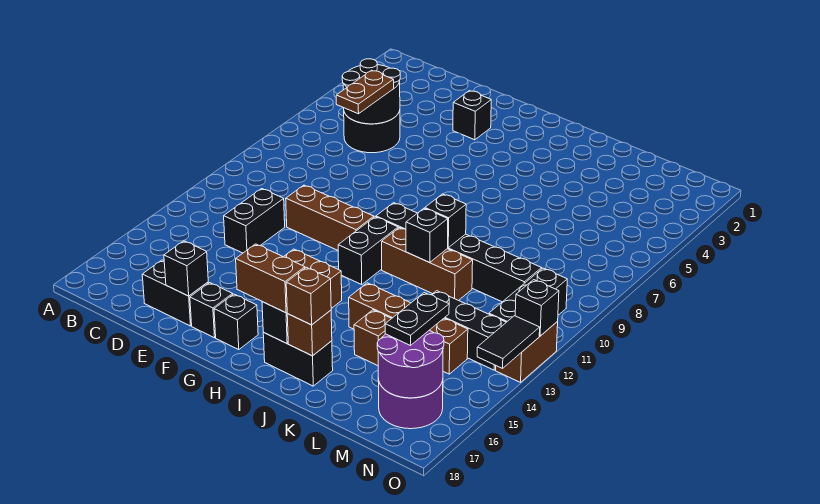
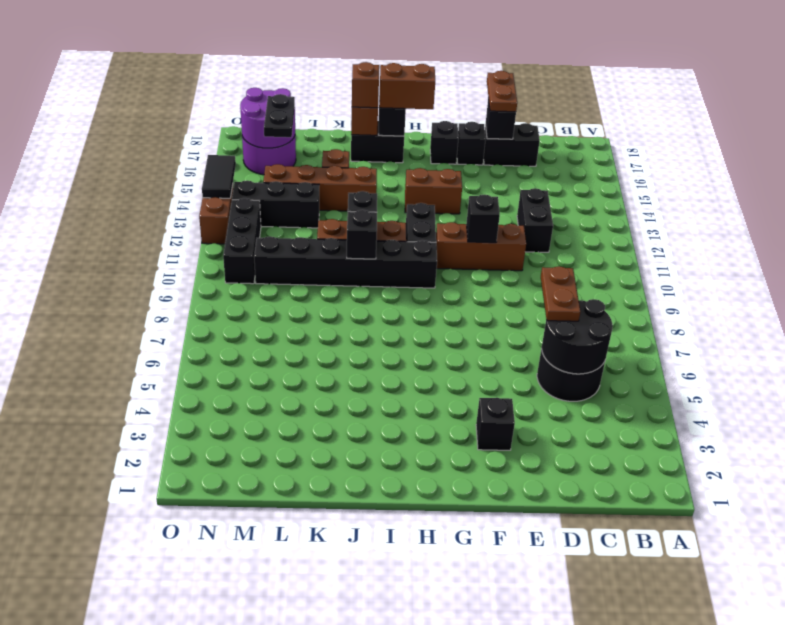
none -> brown 1x2 plate [487,71,517,112]
black 1x1 brick [515,280,559,336] -> black 1x1 brick moved to [466,195,500,243]

